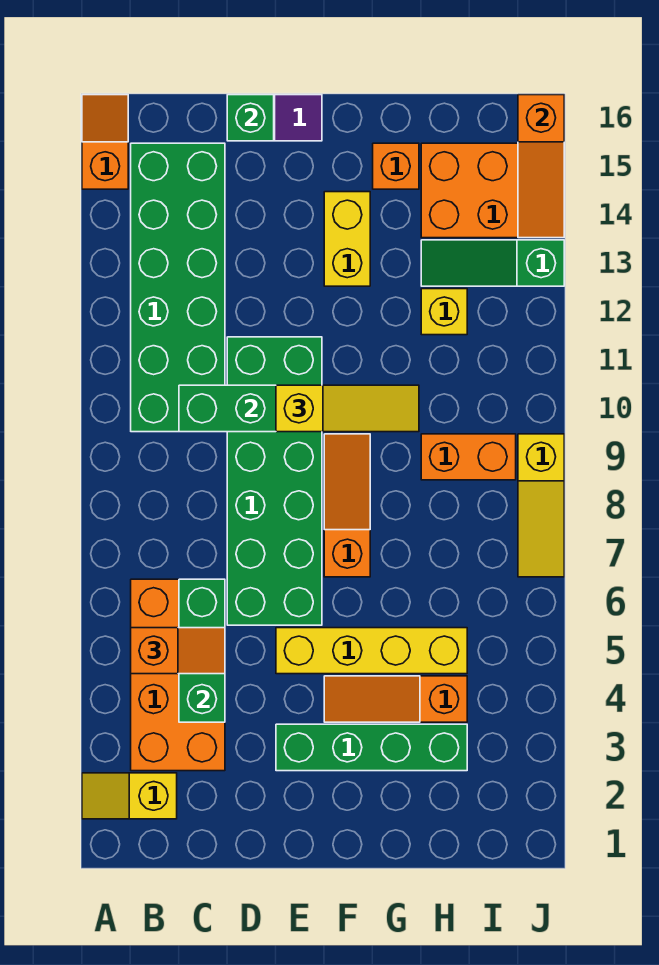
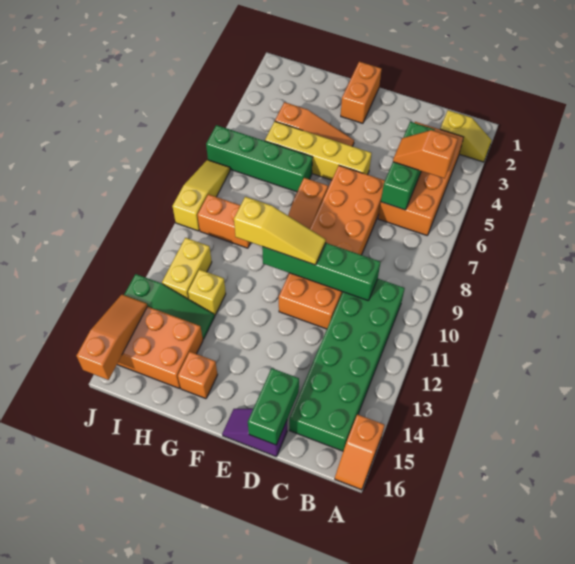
green 2x6 brick [227,337,322,625] -> orange 2x6 brick [279,166,385,329]
green 1x1 brick [227,95,274,141] -> green 1x2 brick [248,368,299,445]
green 1x4 brick [276,724,467,771] -> green 1x4 brick moved to [206,125,313,192]
yellow 1x3 slope [276,385,419,432] -> yellow 1x3 slope turned to [234,197,326,265]
none -> orange 1x2 brick [341,62,381,123]
yellow 1x2 brick [324,192,370,286] -> yellow 1x2 brick moved to [162,238,212,299]

